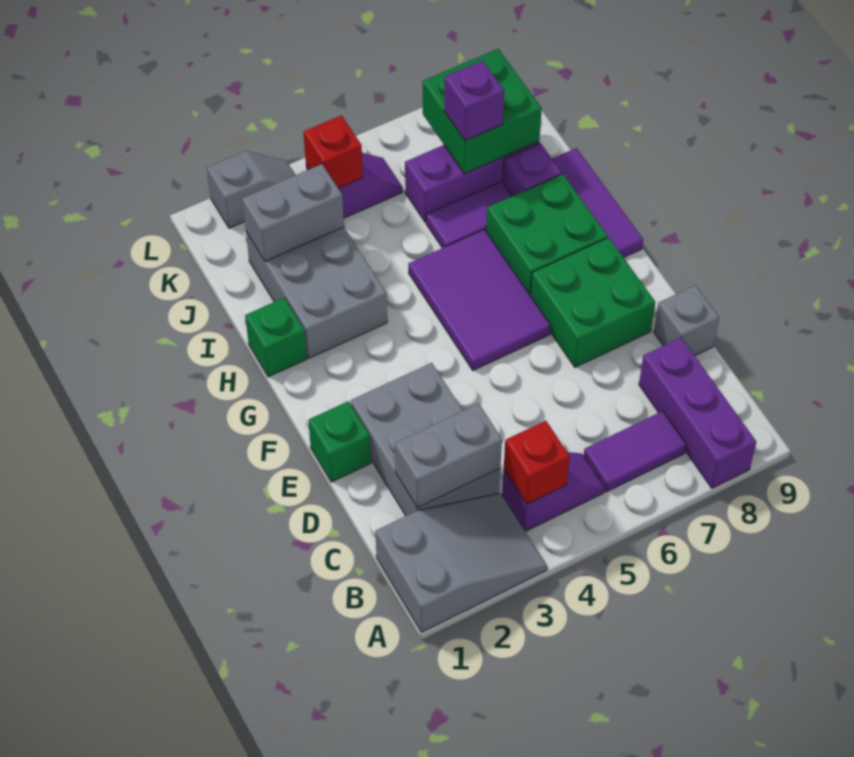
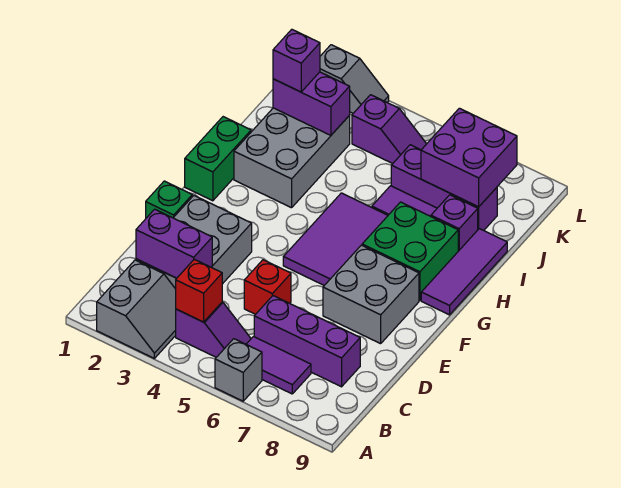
grey 2x3 slope [375,493,547,632] -> grey 2x2 slope [97,260,176,358]
purple 1x3 brick [639,338,756,488] -> purple 1x3 brick turned to [254,296,360,387]
grey 1x2 brick [395,404,502,508] -> purple 1x2 brick [136,209,212,278]
grey 1x1 brick [654,285,719,356] -> grey 1x1 brick moved to [215,339,262,401]
green 2x2 brick [531,238,655,367] -> grey 2x2 brick [323,245,419,344]
green 1x1 brick [245,298,307,377] -> green 1x2 brick [185,117,251,201]
grey 1x2 brick [242,164,344,261] -> purple 1x2 brick [273,72,350,135]
green 2x2 brick [423,49,542,174] -> purple 2x2 brick [421,108,517,207]
purple 1x1 brick [444,61,504,141] -> purple 1x1 brick moved to [273,29,320,92]
red 1x1 brick [303,115,363,188] -> red 1x1 brick moved to [244,260,291,314]

